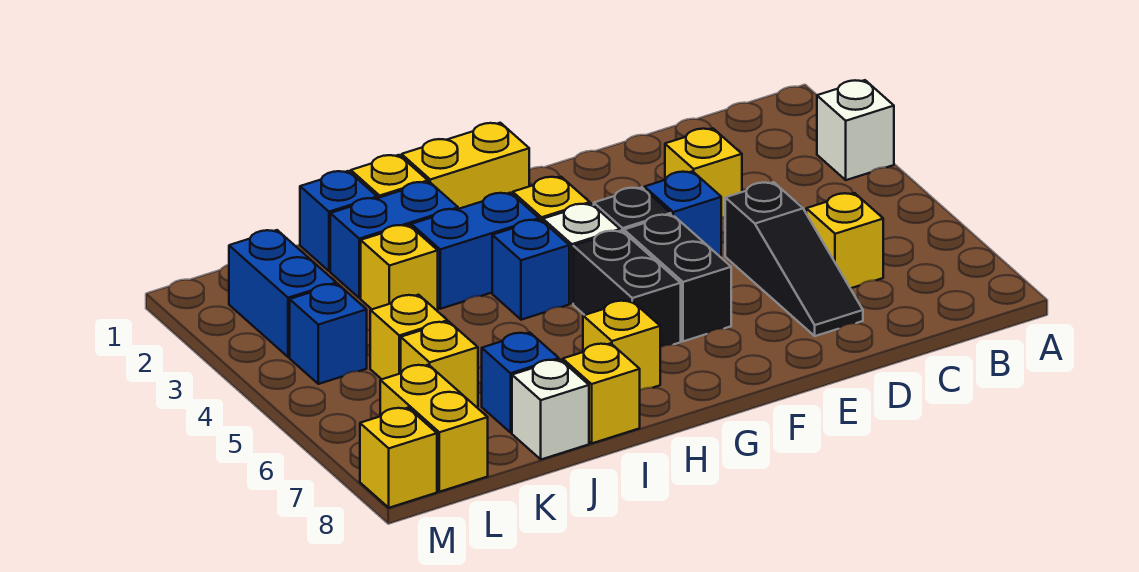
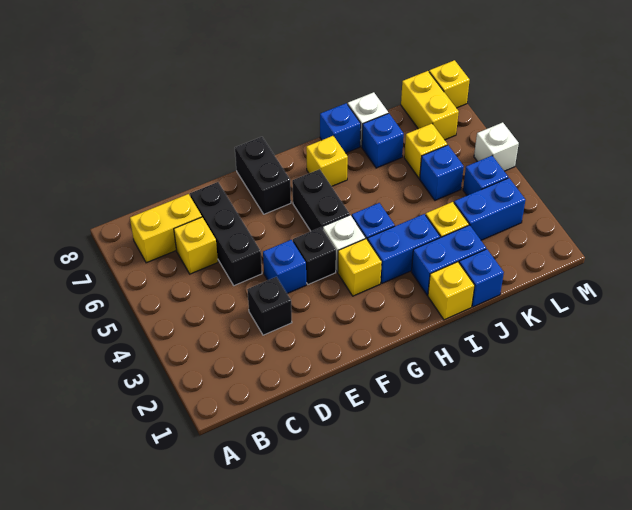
white 1x1 brick [817,80,894,180] -> white 1x1 brick moved to [474,122,519,171]
yellow 1x1 brick [665,128,742,218] -> black 1x1 brick [247,277,292,335]
black 1x3 slope [725,182,863,336] -> black 1x3 brick [190,182,262,286]
black 1x2 brick [624,214,731,341] -> black 1x2 brick moved to [235,137,291,214]
yellow 1x2 brick [402,123,529,209] -> yellow 1x2 brick moved to [130,194,202,263]
yellow 1x1 brick [563,343,640,443] -> blue 1x1 brick [320,103,361,153]
yellow 1x1 brick [370,295,448,379] -> blue 1x1 brick [420,145,464,200]
blue 1x2 brick [229,230,336,357] -> blue 1x2 brick turned to [454,178,525,240]

